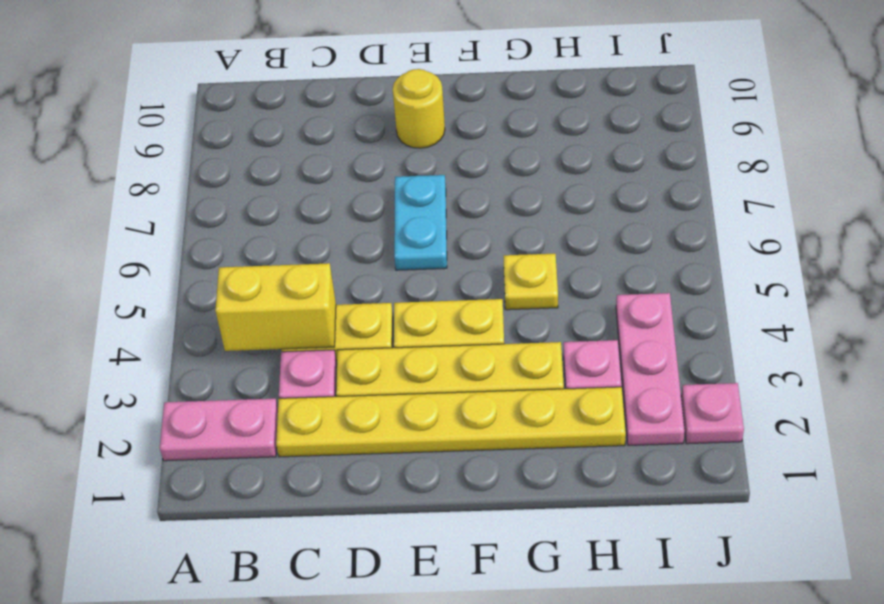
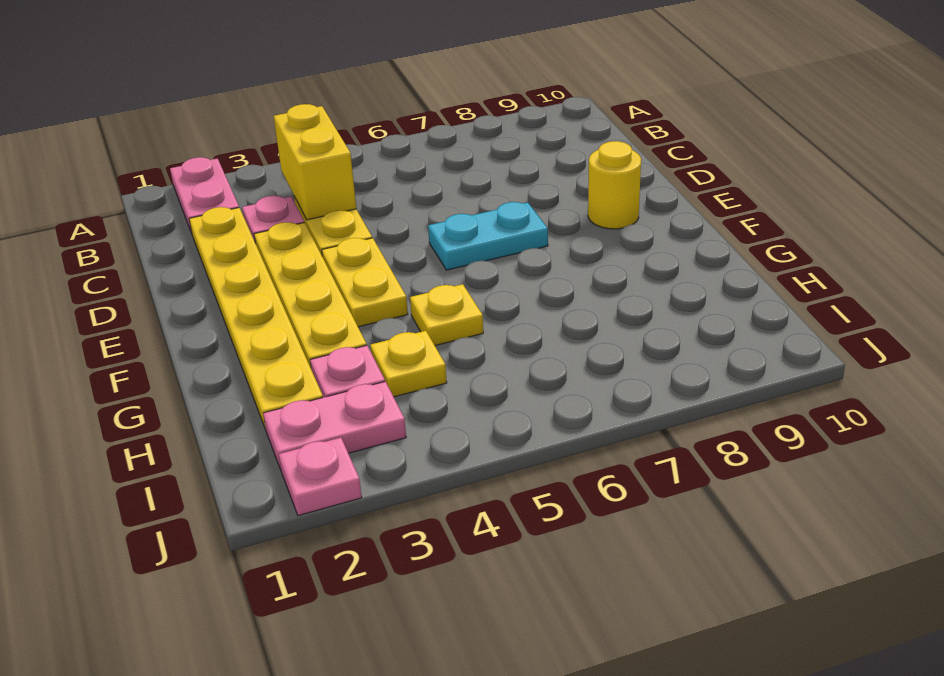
none -> yellow 1x1 plate [370,331,447,397]
pink 1x3 plate [616,293,685,445] -> pink 1x2 plate [263,382,406,469]

